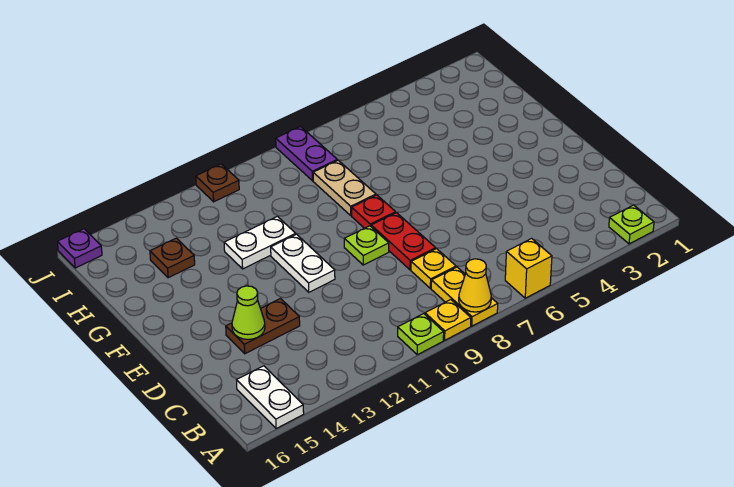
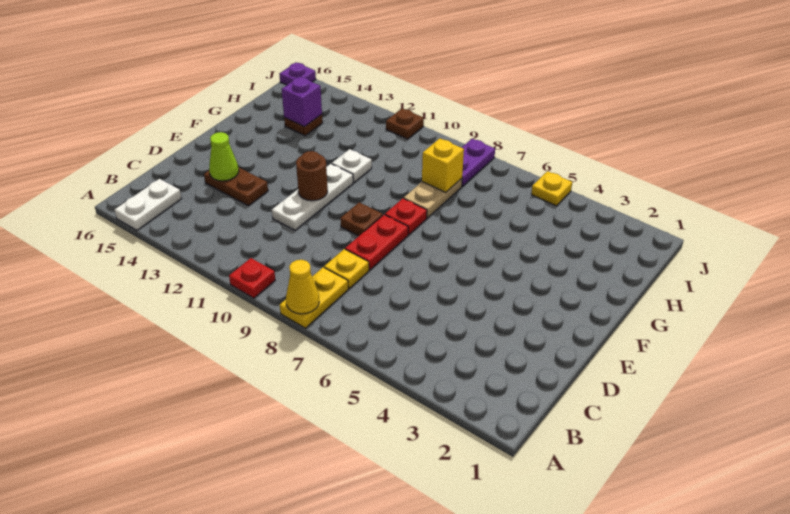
lime 1x1 plate [609,205,654,244] -> none
yellow 1x1 brick [505,238,552,298] -> yellow 1x1 brick moved to [422,138,464,192]
yellow 1x1 plate [425,300,471,340] -> yellow 1x1 plate moved to [531,171,572,206]
lime 1x1 plate [398,314,444,355] -> red 1x1 plate [229,258,275,298]
lime 1x1 plate [344,226,389,265] -> brown 1x1 plate [340,202,383,236]
white 1x2 plate [271,234,335,292] -> white 1x3 plate [272,164,353,230]
none -> brown 1x1 round brick [296,151,328,201]
white 1x2 plate [224,216,296,269] -> white 1x1 plate [332,149,372,182]
none -> purple 1x1 brick [282,77,322,127]

